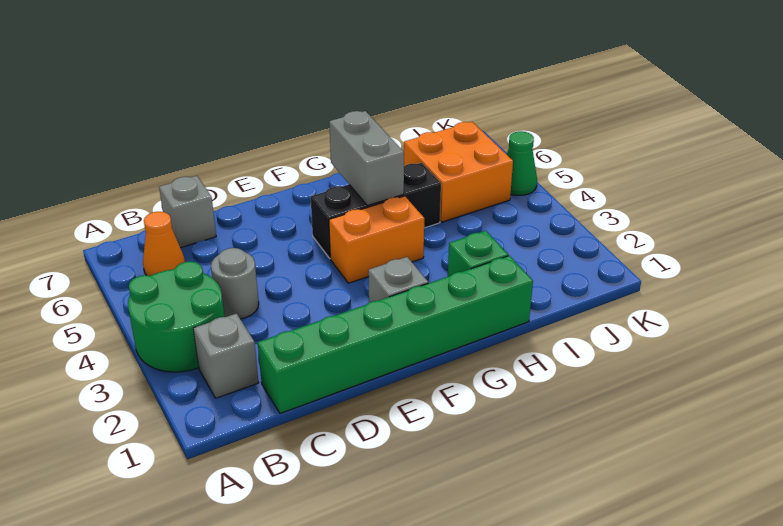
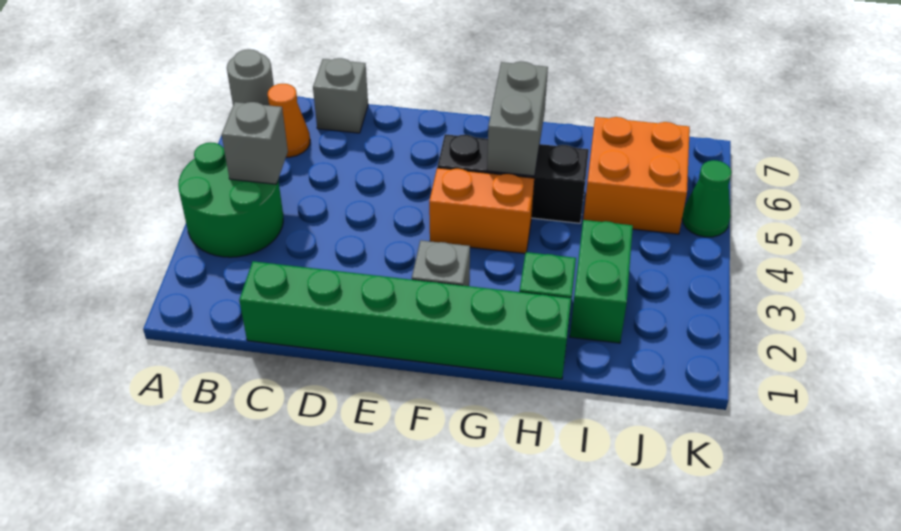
grey 1x1 brick [193,314,259,398] -> grey 1x1 brick moved to [222,102,288,184]
grey 1x1 round brick [211,248,259,319] -> grey 1x1 round brick moved to [227,49,274,105]
none -> green 1x2 brick [570,220,633,343]

